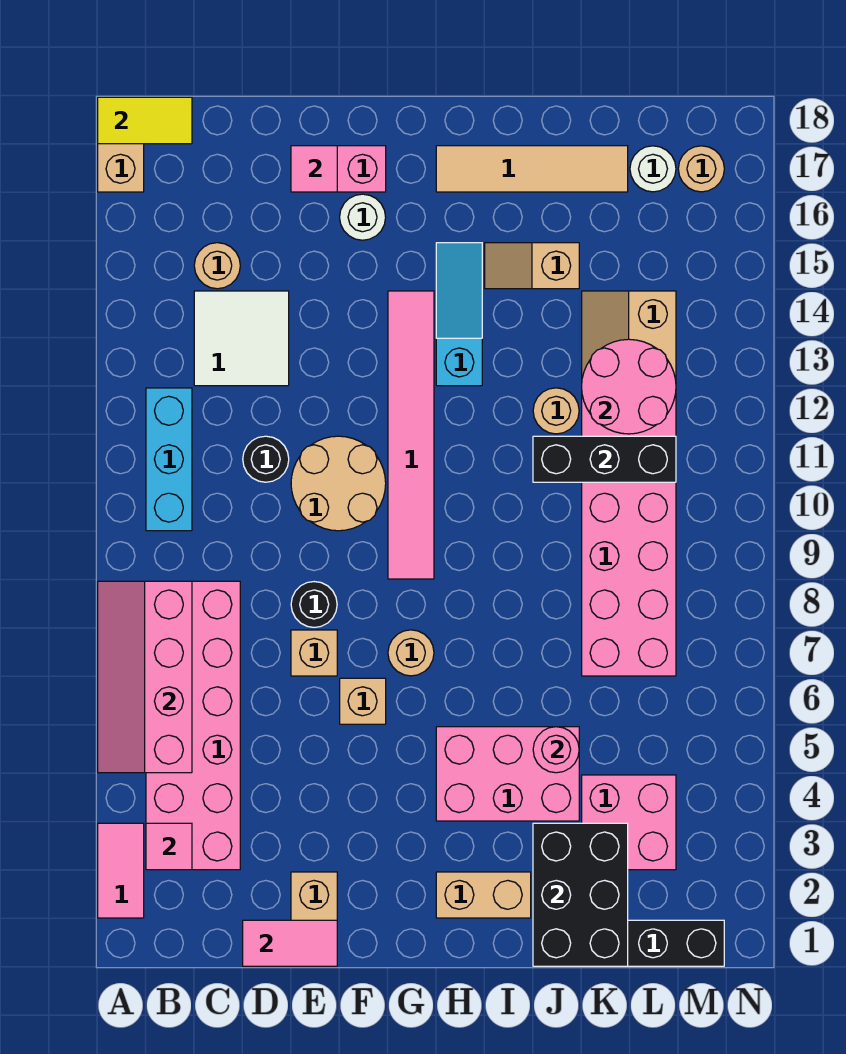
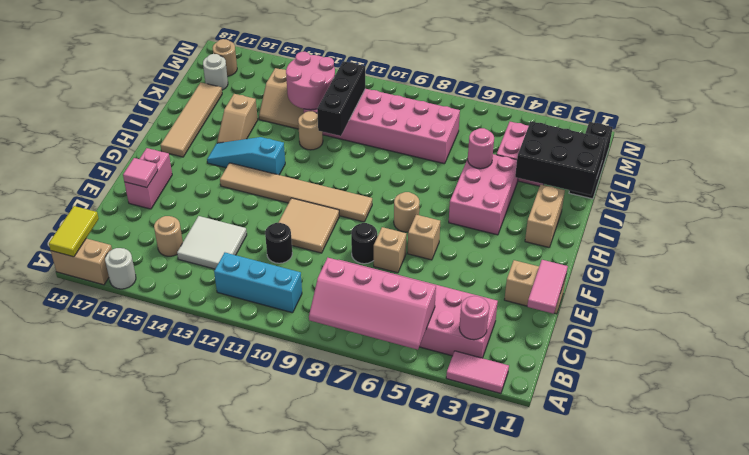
pink 1x1 tile [146,823,192,870] -> pink 1x1 round brick [459,296,489,340]
tan 2x2 round brick [291,436,386,531] -> tan 2x2 tile [278,198,339,253]
white 1x1 round brick [340,194,386,240] -> white 1x1 round brick moved to [105,248,136,289]
pink 1x6 tile [388,291,434,579] -> tan 1x6 tile [220,163,372,222]

